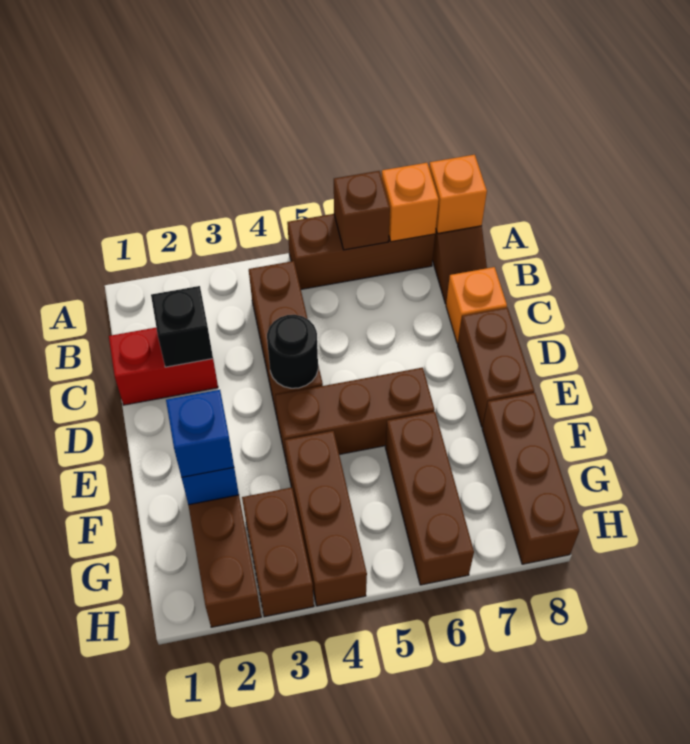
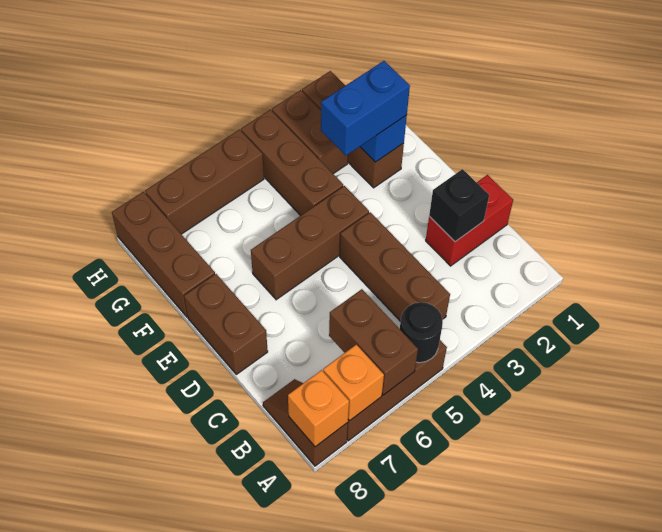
brown 1x1 brick [334,171,390,250] -> brown 1x2 brick [329,289,418,395]
orange 1x1 brick [446,267,507,344] -> none
black 1x1 round brick [267,315,318,388] -> black 1x1 round brick moved to [400,302,443,363]
blue 1x1 brick [166,390,234,477] -> blue 1x2 brick [321,61,410,156]
brown 1x3 brick [385,412,474,585] -> brown 1x3 brick turned to [145,130,264,234]

